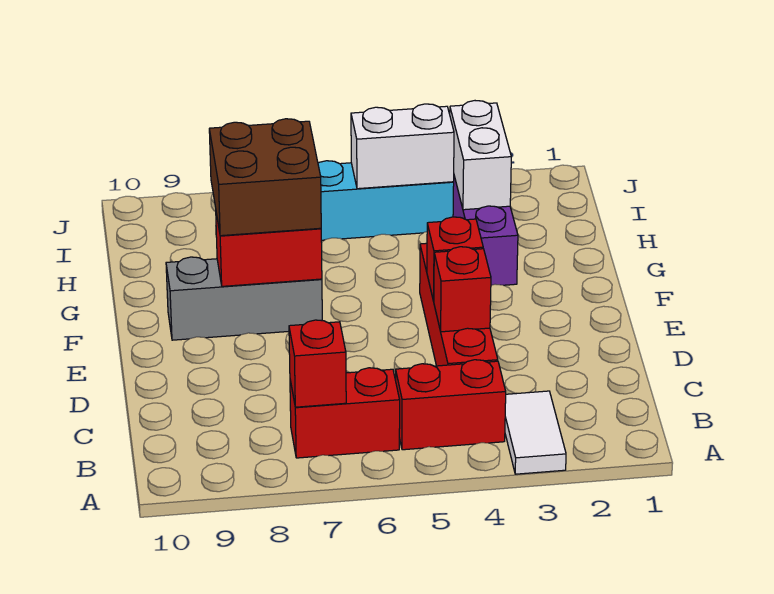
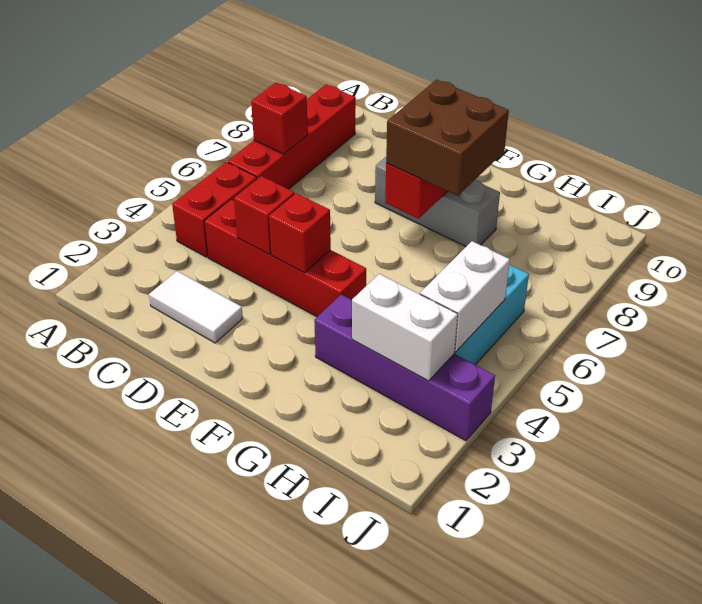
white 1x2 tile [505,391,566,474] -> white 1x2 tile moved to [149,271,243,343]
red 1x2 brick [290,368,400,458] -> red 1x4 brick [228,84,356,189]
grey 1x3 brick [166,257,322,340] -> grey 1x3 brick turned to [375,157,500,246]

